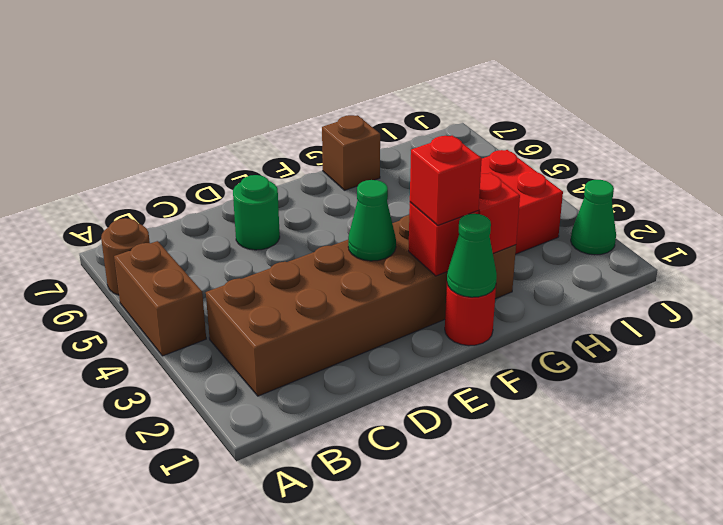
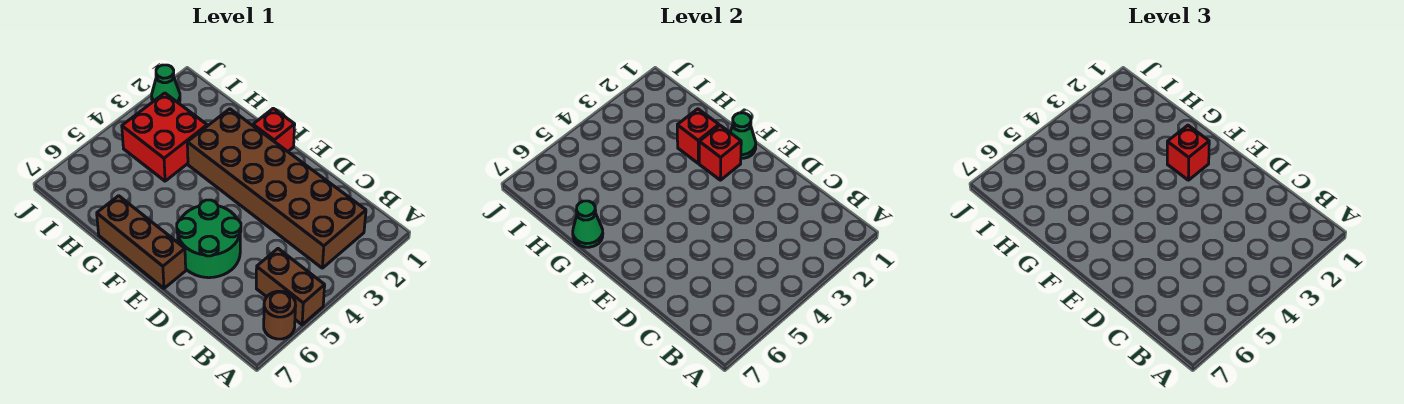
brown 1x2 brick [114,241,206,356] -> brown 1x2 brick turned to [256,249,325,325]
green 1x1 round brick [233,175,280,250] -> green 2x2 round brick [177,200,241,278]
green 1x1 cone [348,180,396,261] -> green 1x1 cone moved to [573,201,603,247]
red 1x1 round brick [445,284,496,346] -> red 1x1 brick [253,108,295,152]
brown 1x1 brick [322,115,380,190] -> brown 1x3 brick [97,196,186,288]

